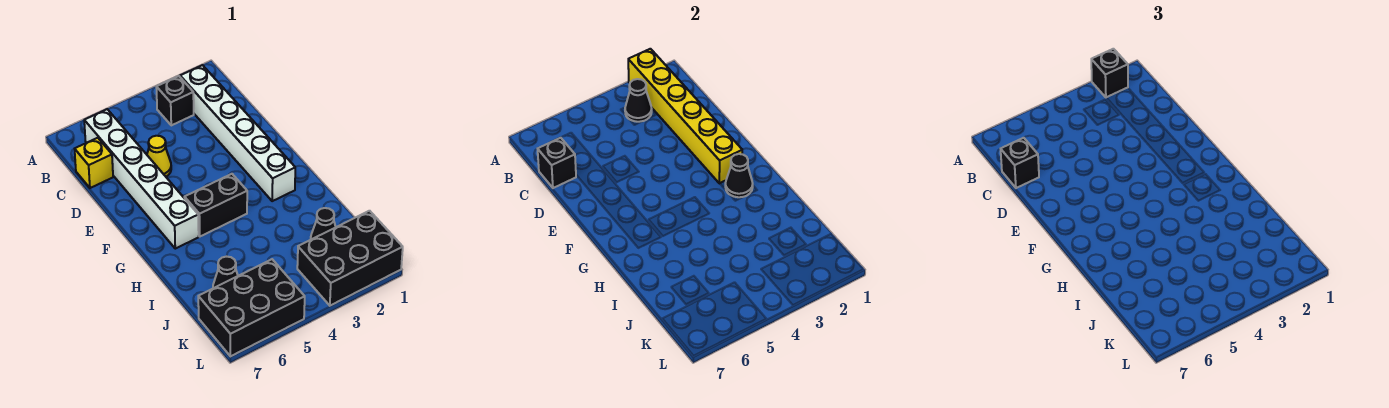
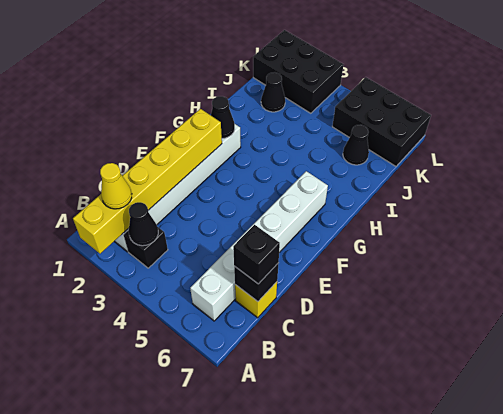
black 1x1 brick [1091,49,1128,97] -> none
yellow 1x1 cone [147,136,171,176] -> yellow 1x1 cone moved to [100,163,132,209]
black 1x2 brick [185,174,247,236] -> none

